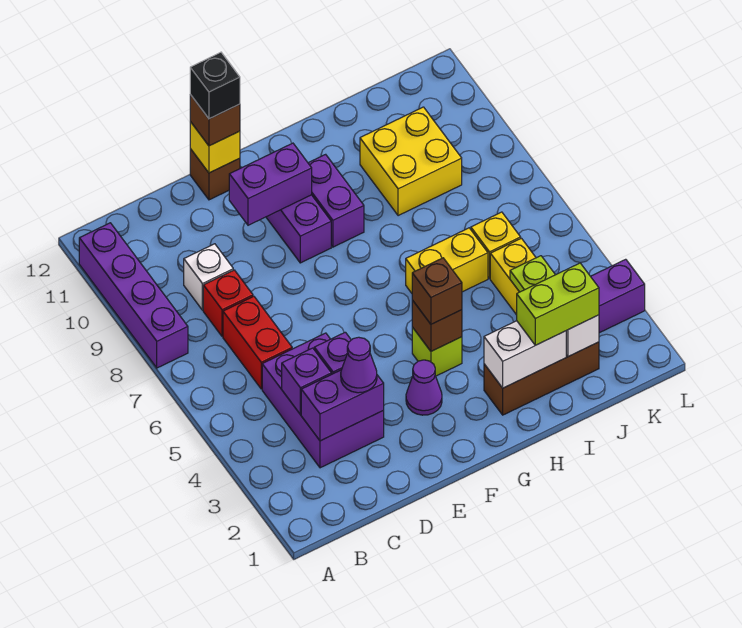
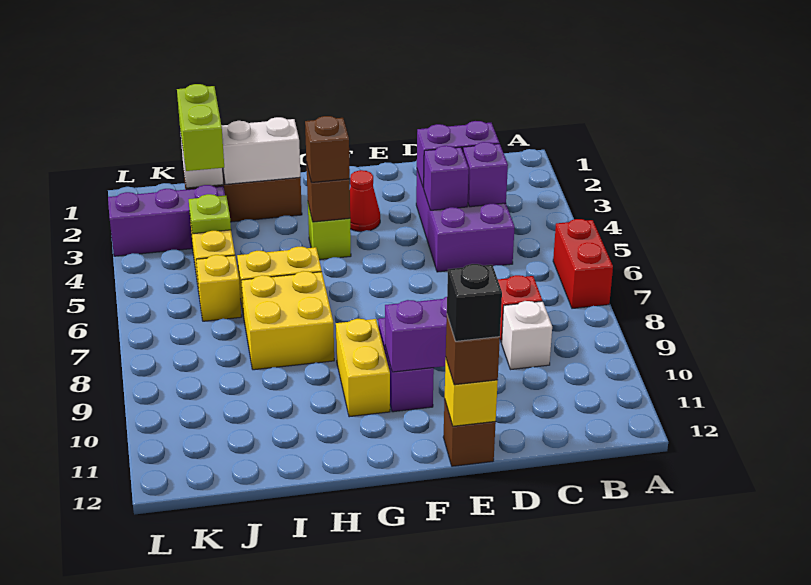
purple 1x4 brick [79,223,188,368] -> none
red 1x2 brick [223,296,292,389] -> red 1x2 brick moved to [553,219,613,308]
purple 1x1 cone [341,337,377,393] -> none
purple 1x1 cone [406,360,442,415] -> red 1x1 cone [350,170,380,232]
purple 1x2 brick [308,154,364,247] -> yellow 1x2 brick [336,319,390,417]
lime 1x2 brick [517,263,599,345] -> lime 1x2 brick turned to [177,84,224,171]
yellow 2x2 brick [360,107,462,216] -> yellow 2x2 brick moved to [241,271,334,370]

